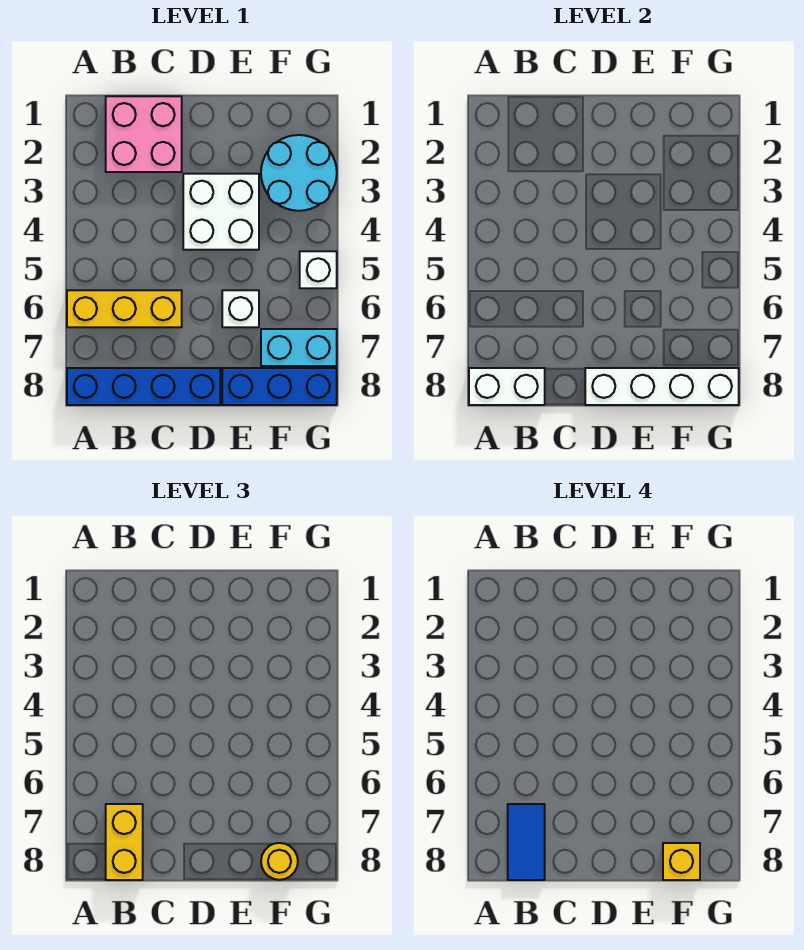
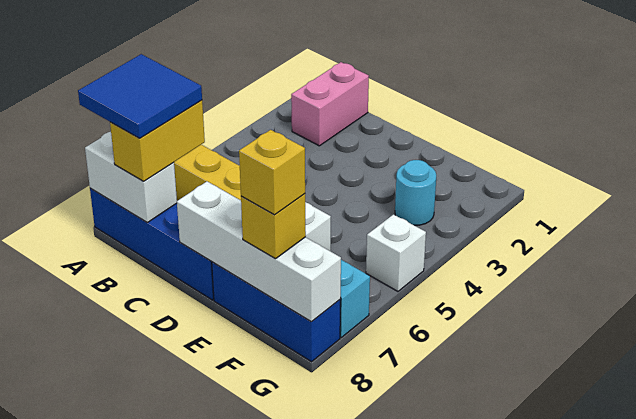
pink 2x2 brick [106,96,182,172] -> pink 1x2 brick [291,62,369,146]
blue 1x2 tile [508,804,545,880] -> blue 2x2 tile [78,54,202,138]
white 2x2 brick [183,174,259,250] -> none
cyan 2x2 round brick [261,135,337,211] -> cyan 1x1 round brick [395,160,436,225]
yellow 1x1 round brick [261,843,298,880] -> yellow 1x1 brick [241,194,306,259]

